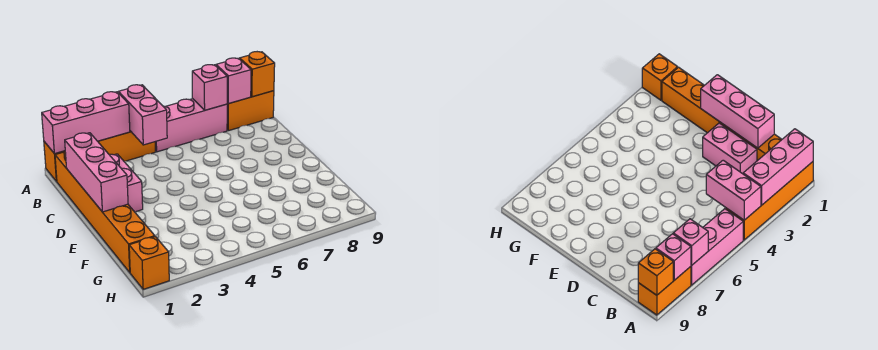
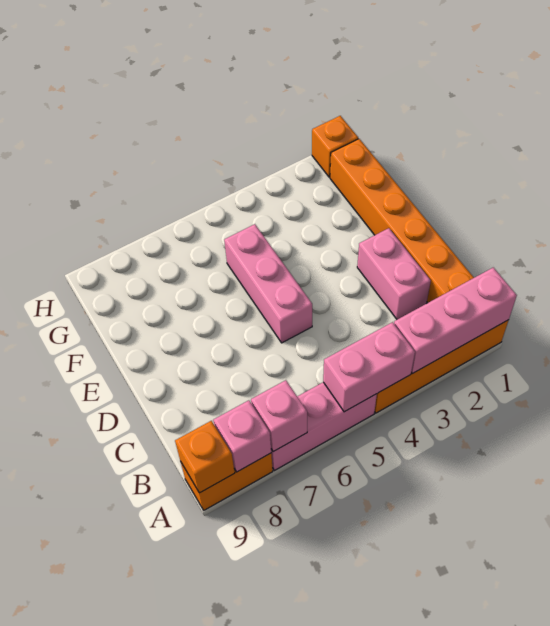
pink 1x2 brick [119,85,167,145] -> pink 1x2 brick turned to [323,322,415,412]
pink 1x3 brick [65,133,128,212] -> pink 1x3 brick moved to [224,224,312,343]

